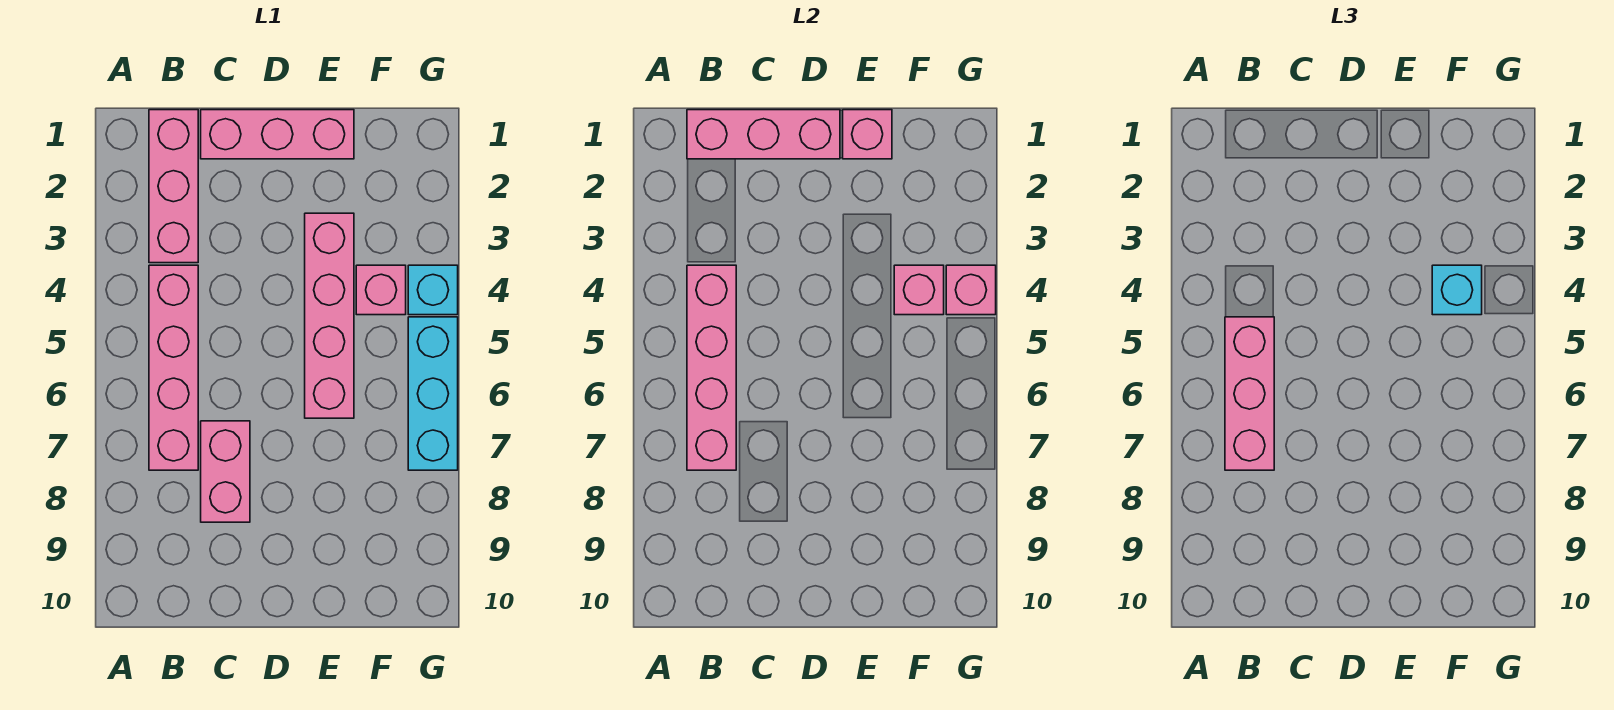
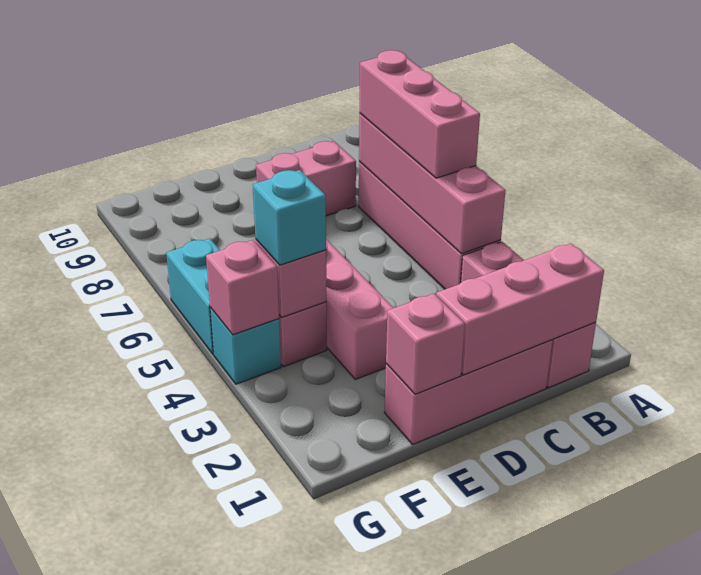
pink 1x2 brick [201,421,250,522] -> pink 1x2 brick turned to [256,141,356,216]
cyan 1x3 brick [408,317,458,470] -> cyan 1x2 brick [166,239,220,354]

